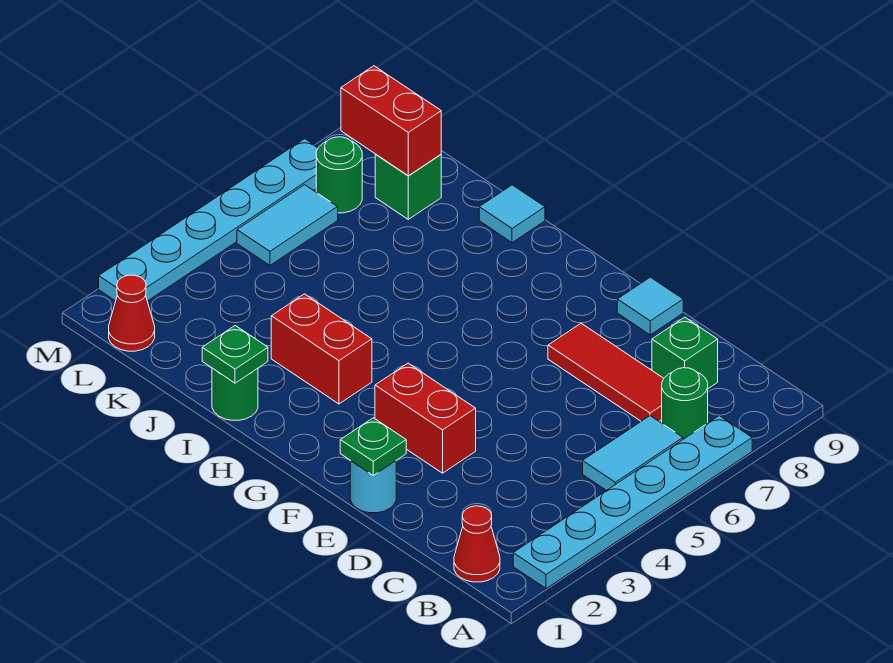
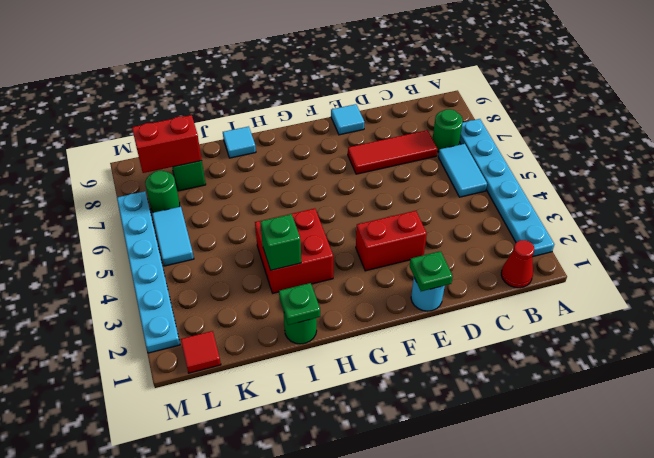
green 1x1 brick [652,317,718,389] -> green 1x1 brick moved to [260,214,301,270]
red 1x2 brick [271,294,372,404] -> red 2x2 brick [255,208,333,293]
red 1x1 cone [109,275,155,351] -> red 1x1 tile [181,331,221,373]

